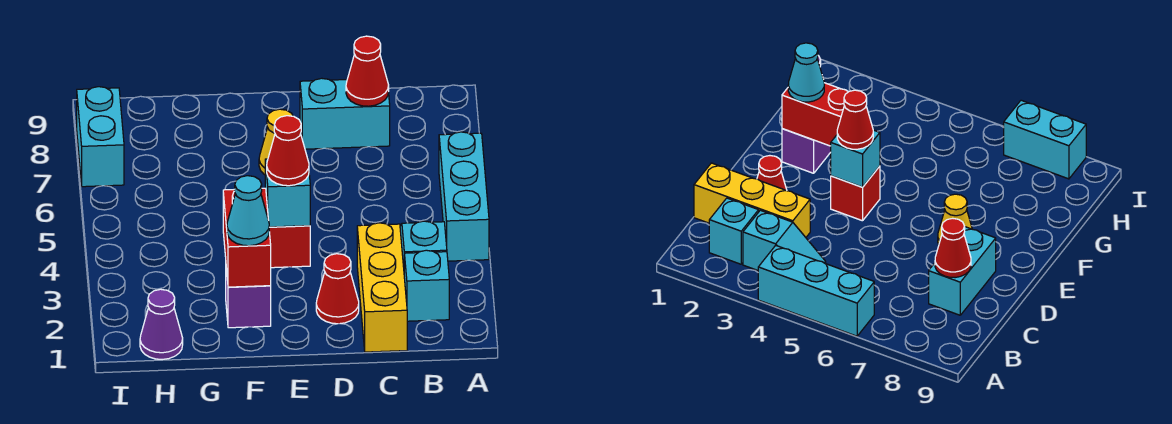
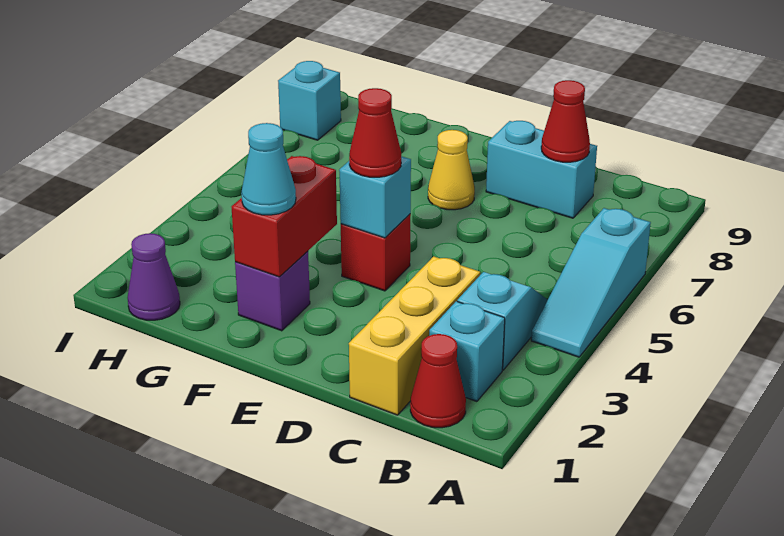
cyan 1x3 brick [439,132,489,261] -> cyan 1x3 slope [531,208,651,357]
red 1x1 cone [316,254,359,324] -> red 1x1 cone moved to [410,334,466,428]
cyan 1x2 brick [77,87,124,187] -> cyan 1x1 brick [278,61,341,140]

